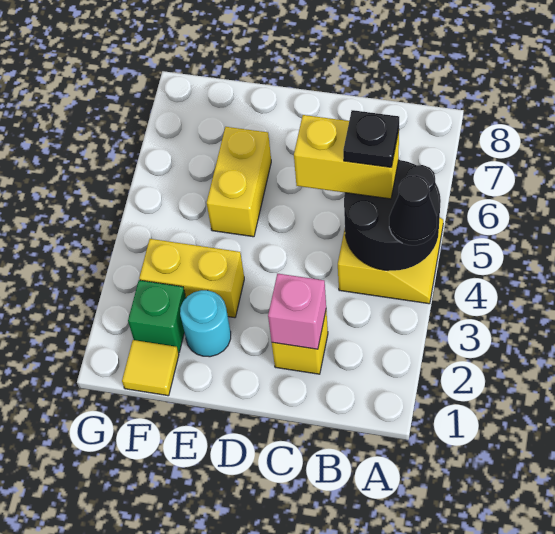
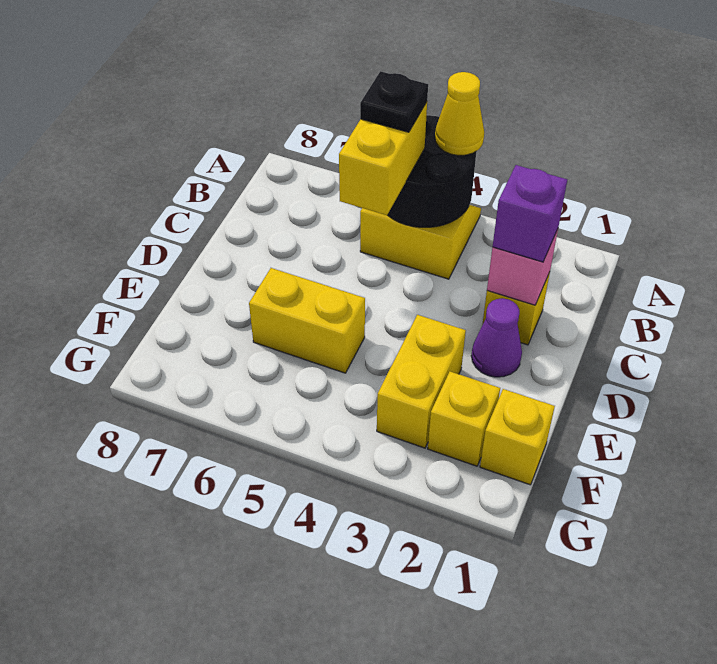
black 1x1 cone [389,175,437,245] -> yellow 1x1 cone [435,72,484,155]
none -> purple 1x1 brick [493,165,567,262]
none -> purple 1x1 cone [471,298,522,377]
cyan 1x1 round brick [180,290,231,357] -> none
yellow 1x1 tile [122,340,179,396] -> yellow 1x1 brick [480,389,555,485]
green 1x1 brick [128,280,186,353] -> yellow 1x1 brick [428,372,500,466]

